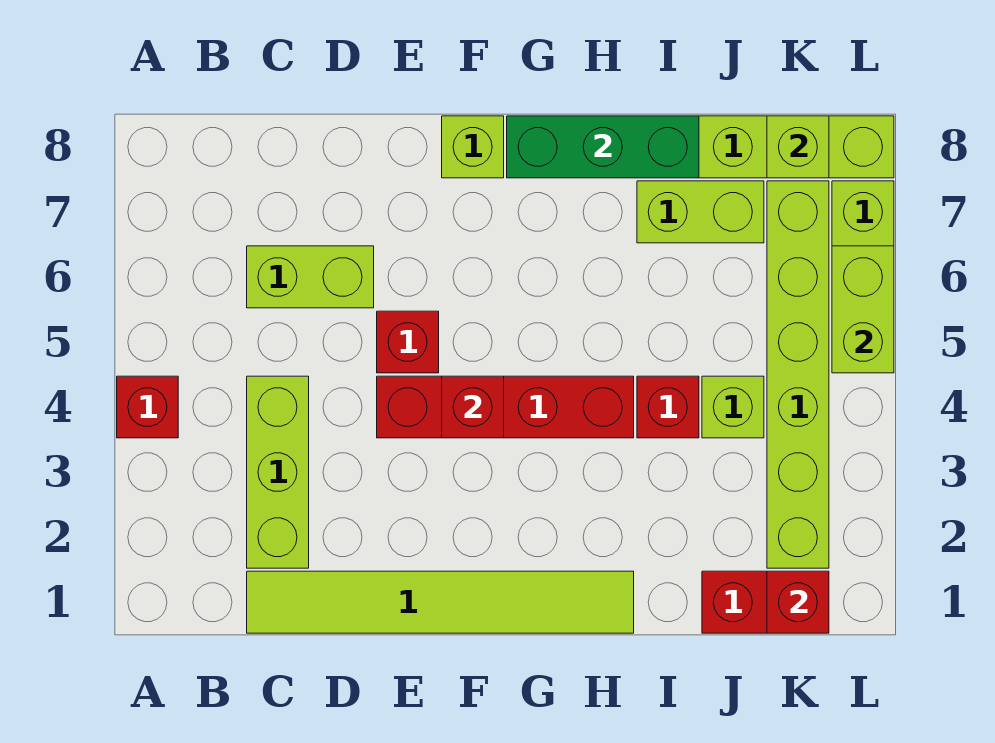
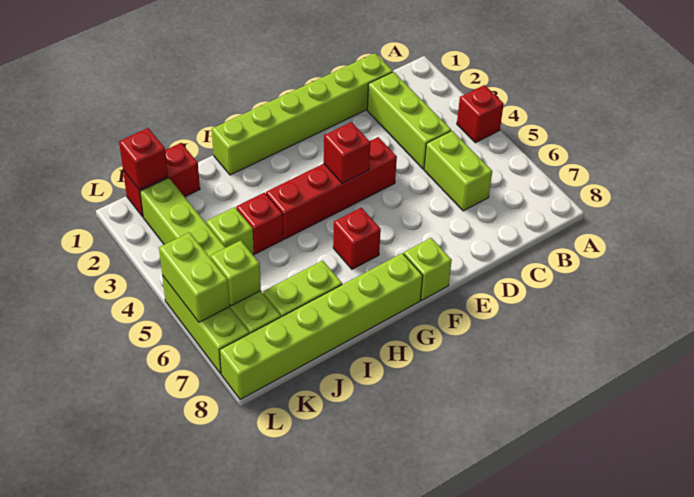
lime 1x6 tile [247,571,634,633] -> lime 1x6 brick [212,53,393,175]
lime 1x2 brick [247,246,374,308] -> lime 1x2 brick turned to [424,131,492,211]
red 1x1 brick [377,311,439,373] -> red 1x1 brick moved to [333,208,381,269]
green 1x3 brick [507,116,699,178] -> none
lime 1x1 brick [767,116,829,178] -> lime 1x1 brick moved to [210,240,261,306]

